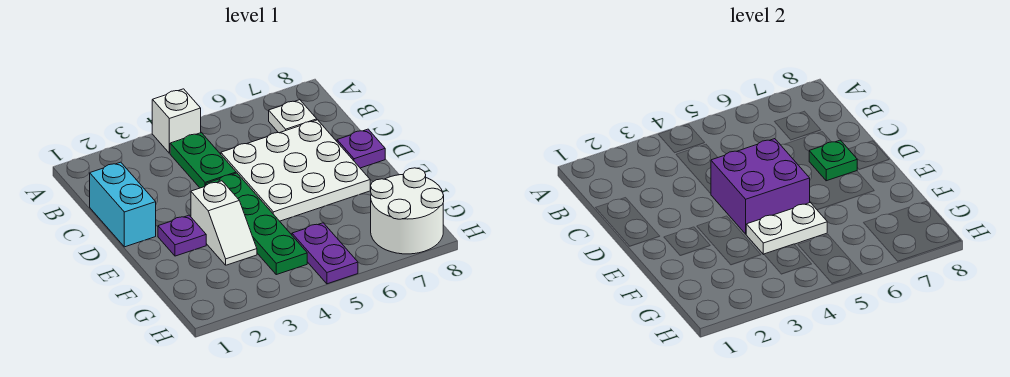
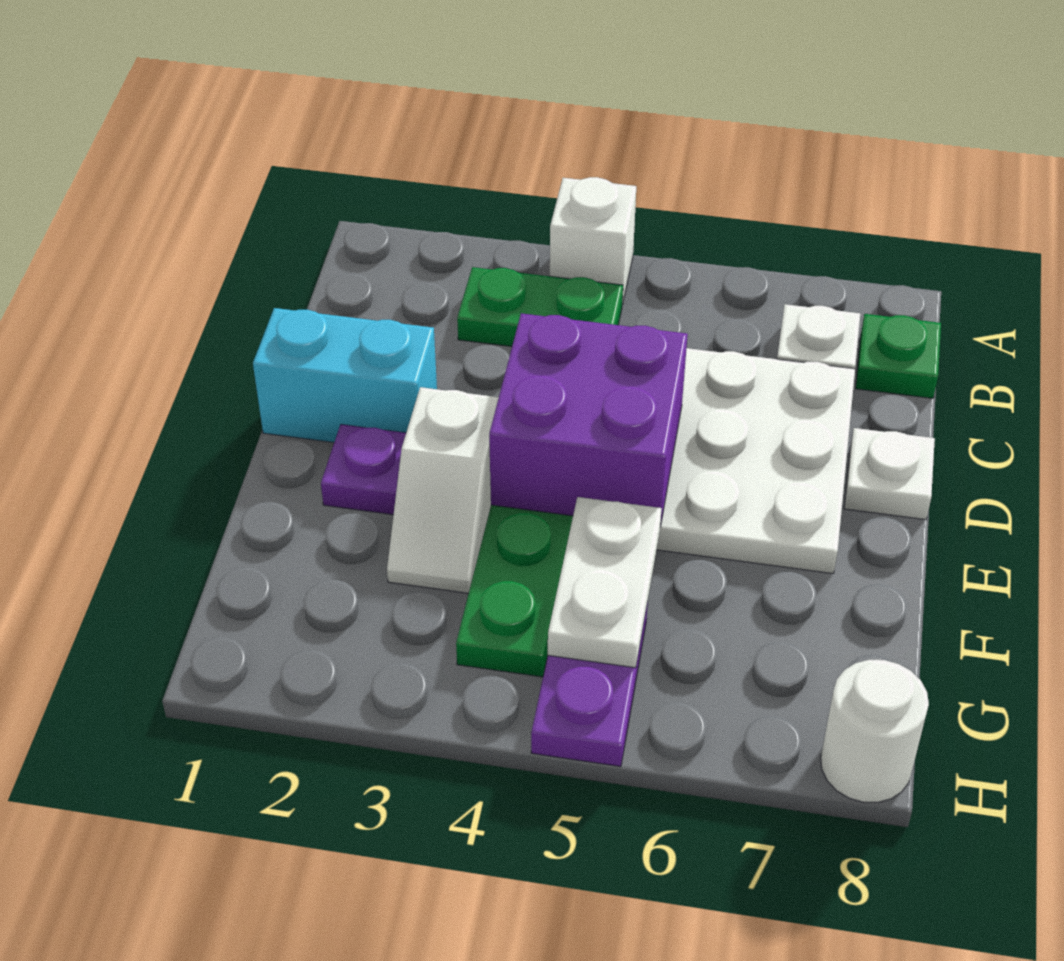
green 1x2 plate [170,133,236,188] -> green 1x2 plate turned to [457,267,623,347]
cyan 1x2 brick [90,162,156,247] -> cyan 1x2 brick turned to [253,308,437,442]
green 1x1 plate [809,140,857,181] -> green 1x1 plate moved to [856,314,941,398]
purple 1x1 plate [337,129,385,168] -> white 1x1 plate [844,428,935,520]
white 1x2 plate [746,203,827,254] -> white 1x2 plate turned to [548,497,662,668]
white 2x2 round brick [371,168,444,254] -> white 1x1 round brick [821,660,929,803]

